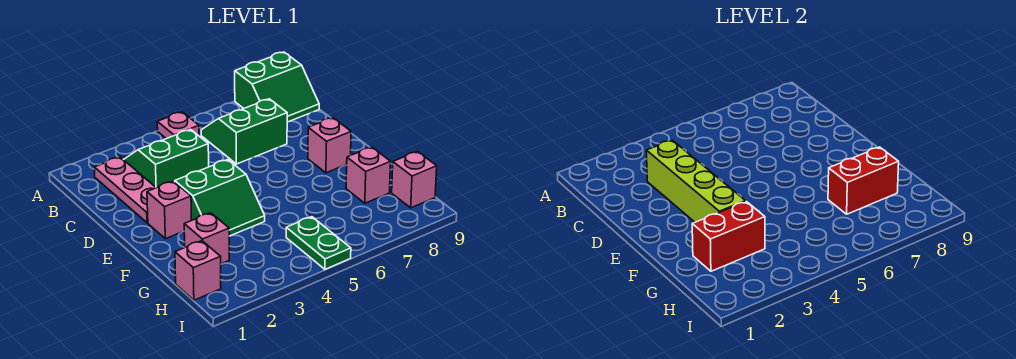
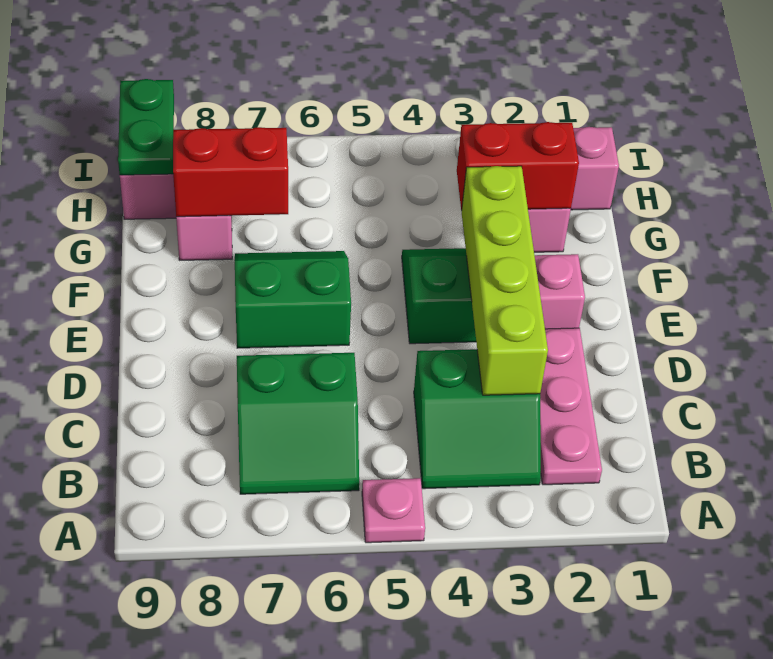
green 2x2 slope [235,52,319,122] -> green 2x2 slope moved to [235,251,351,348]
pink 1x1 brick [308,118,351,173] -> none
green 1x2 plate [286,217,351,269] -> green 1x2 plate moved to [118,79,174,175]

